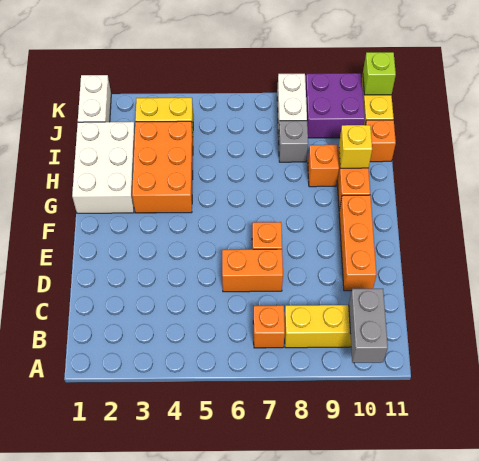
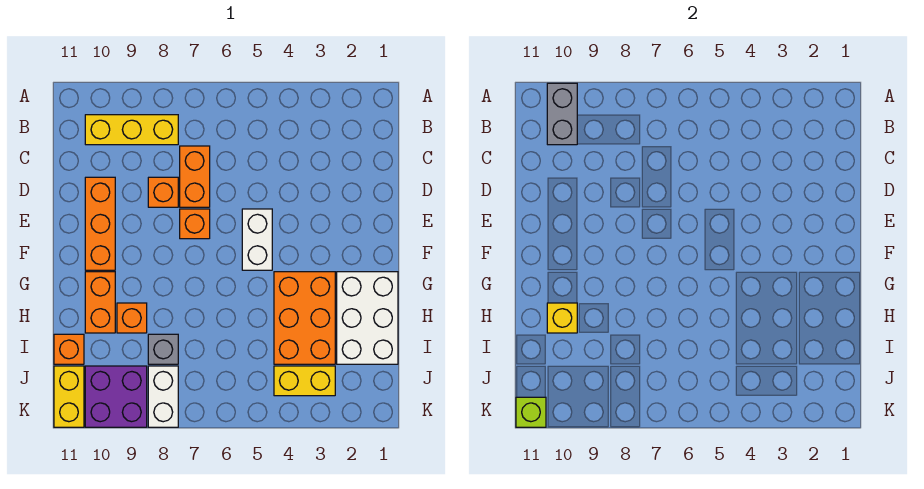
orange 1x1 brick [253,305,285,348] -> orange 1x1 brick moved to [148,177,178,207]
orange 1x2 brick [222,249,283,292] -> orange 1x2 brick turned to [180,146,210,207]
white 1x2 brick [78,75,111,122] -> white 1x2 brick moved to [242,209,272,270]

